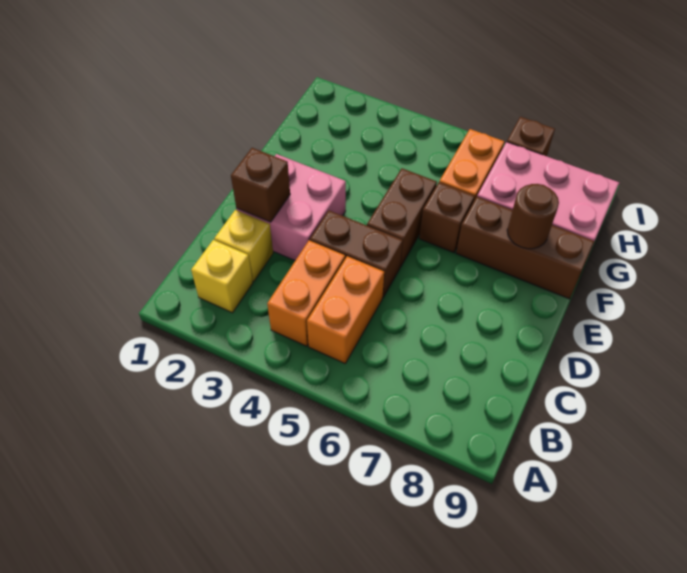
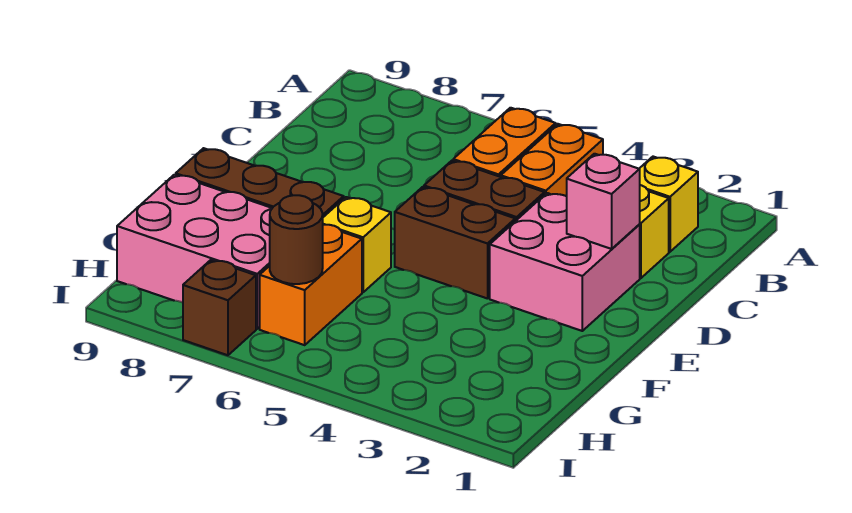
brown 1x1 brick [231,148,290,222] -> pink 1x1 brick [567,154,640,249]
brown 1x2 brick [367,168,437,267] -> brown 1x2 brick turned to [395,187,515,299]
brown 1x1 brick [419,182,475,253] -> yellow 1x1 brick [323,197,391,292]
brown 1x1 round brick [507,184,559,249] -> brown 1x1 round brick moved to [270,195,323,284]

